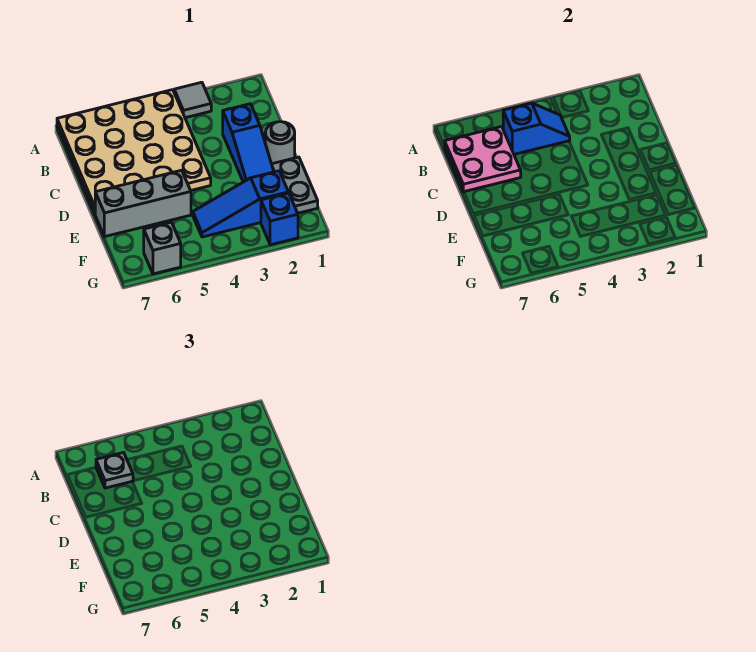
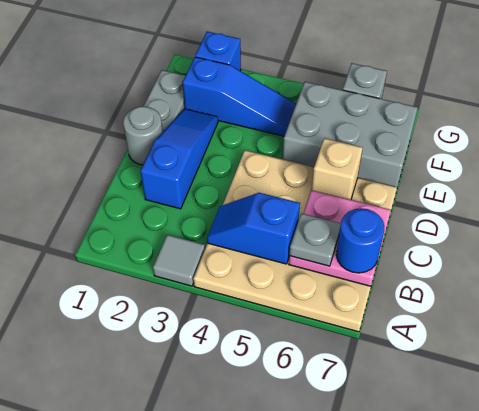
none -> blue 1x1 round brick [336,208,385,273]
none -> tan 1x1 brick [312,138,363,200]
grey 1x3 brick [95,170,191,236] -> grey 2x3 brick [283,82,418,187]

